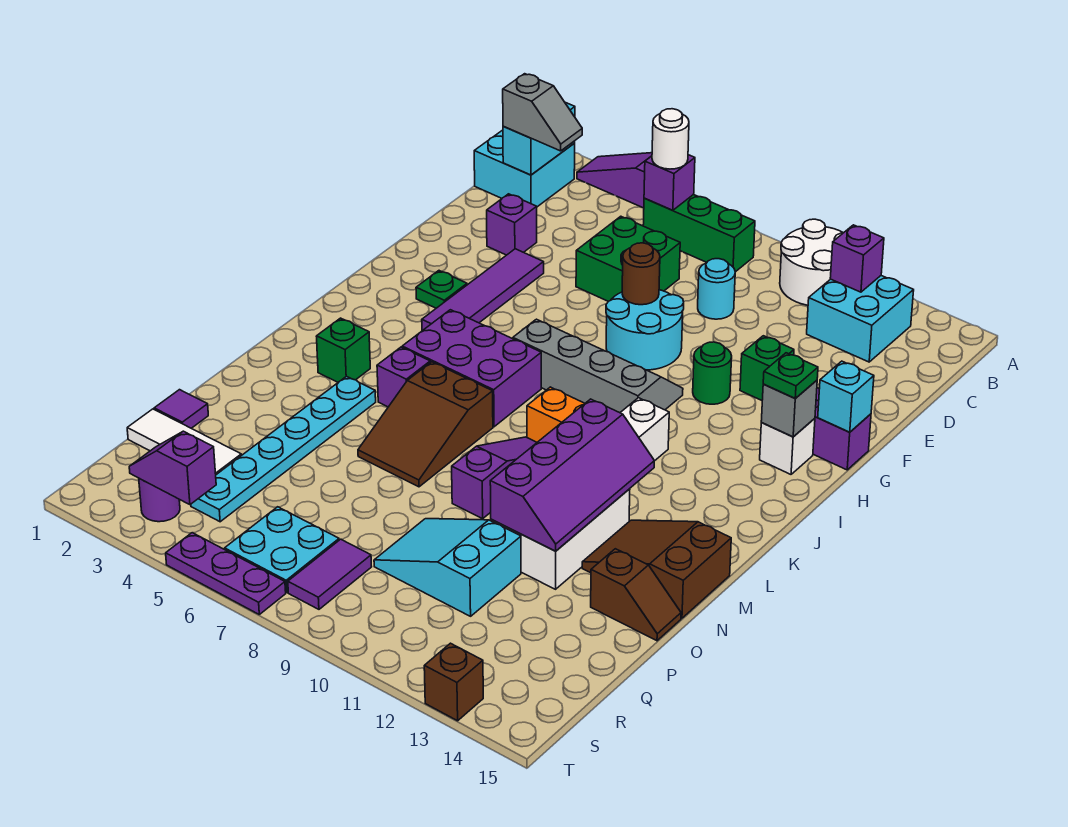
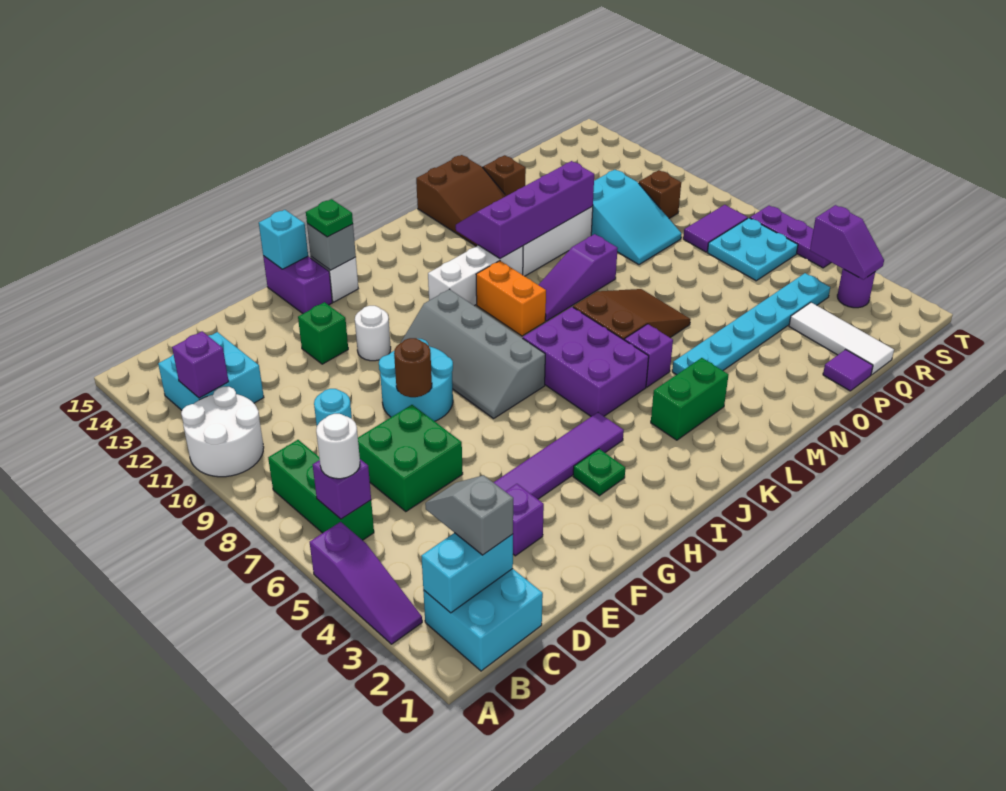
green 1x1 round brick [693,342,732,404] -> white 1x1 round brick [355,306,391,361]
green 1x1 brick [316,318,370,382] -> green 1x2 brick [651,358,728,440]
brown 1x1 brick [424,643,483,721] -> brown 1x1 brick moved to [639,170,681,218]

